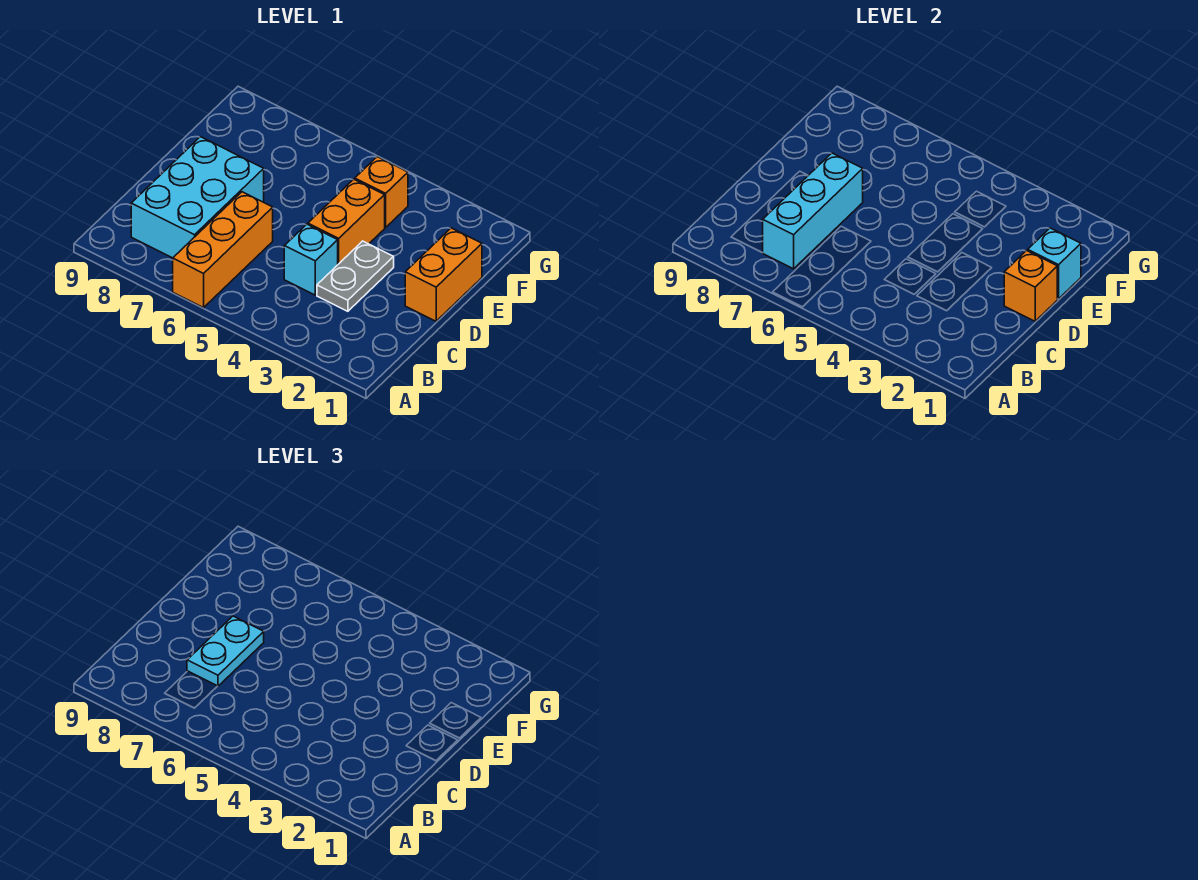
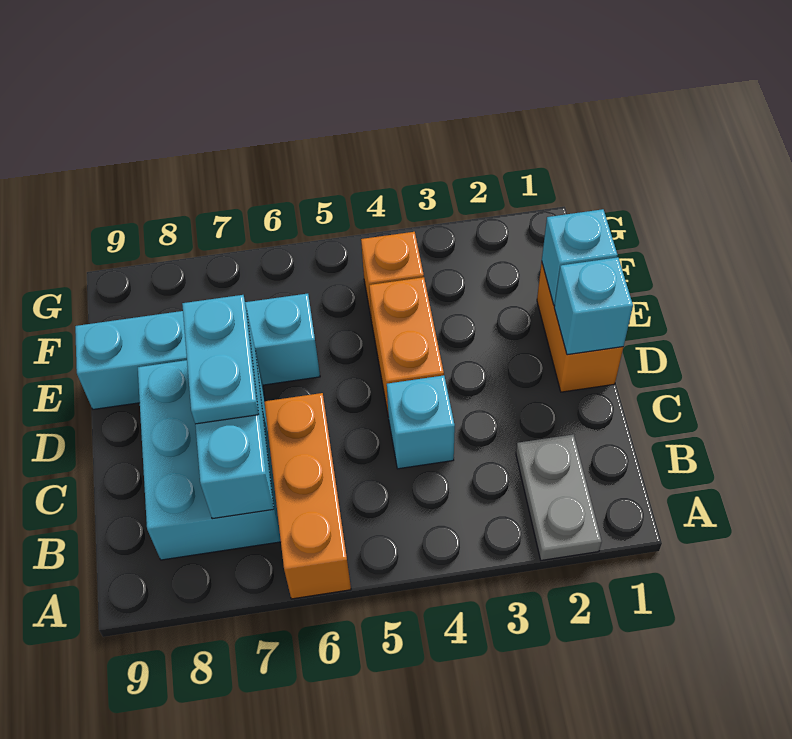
grey 1x2 plate [317,241,394,311] -> grey 1x2 plate moved to [516,434,602,560]
orange 1x1 brick [1004,251,1057,321] -> cyan 1x1 brick [554,257,633,355]
none -> cyan 1x4 brick [75,294,320,409]

